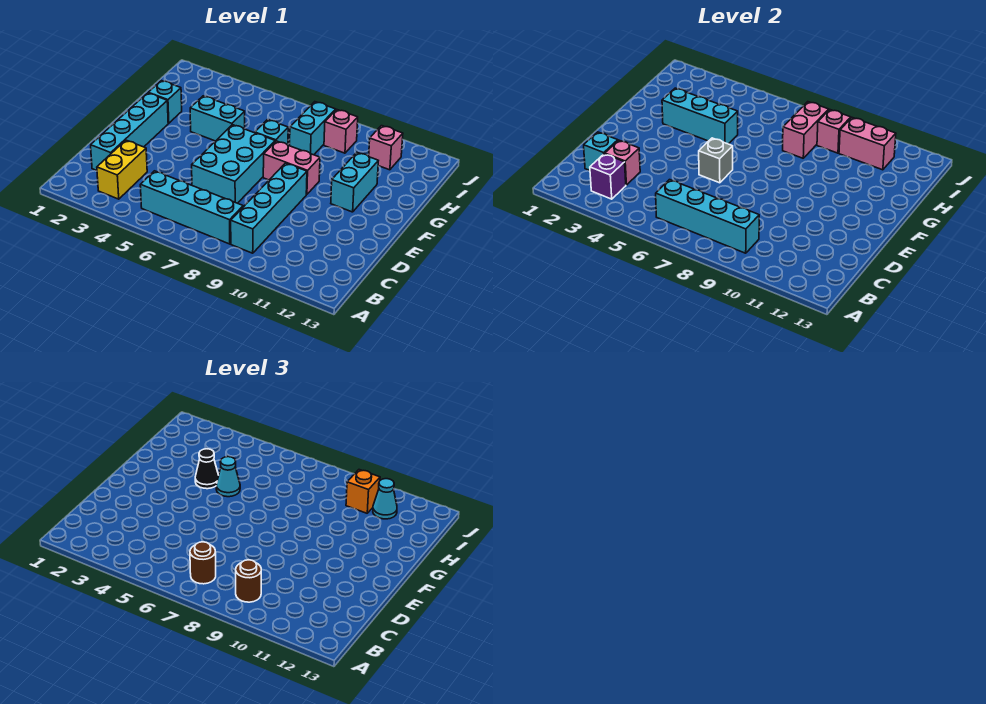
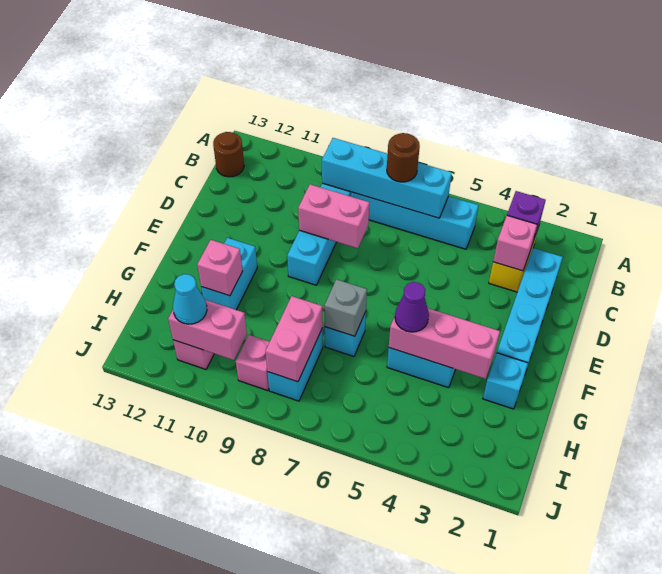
brown 1x1 round brick [236,560,261,602] -> brown 1x1 round brick moved to [213,132,244,177]
cyan 1x1 brick [584,132,618,170] -> none
cyan 2x3 brick [192,125,275,203] -> none
grey 1x1 brick [699,138,733,183] -> grey 1x1 brick moved to [324,279,367,336]
pink 1x2 brick [263,141,320,194] -> pink 1x2 brick moved to [298,184,369,248]
cyan 1x3 brick [662,88,738,144] -> pink 1x3 brick [389,308,500,379]
black 1x1 cone [195,449,219,489] -> none
cyan 1x1 cone [216,457,240,497] -> purple 1x1 cone [395,282,429,332]
pink 1x1 brick [817,110,851,153] -> pink 1x1 brick moved to [197,240,242,296]
orange 1x1 brick [346,470,380,513] -> none

